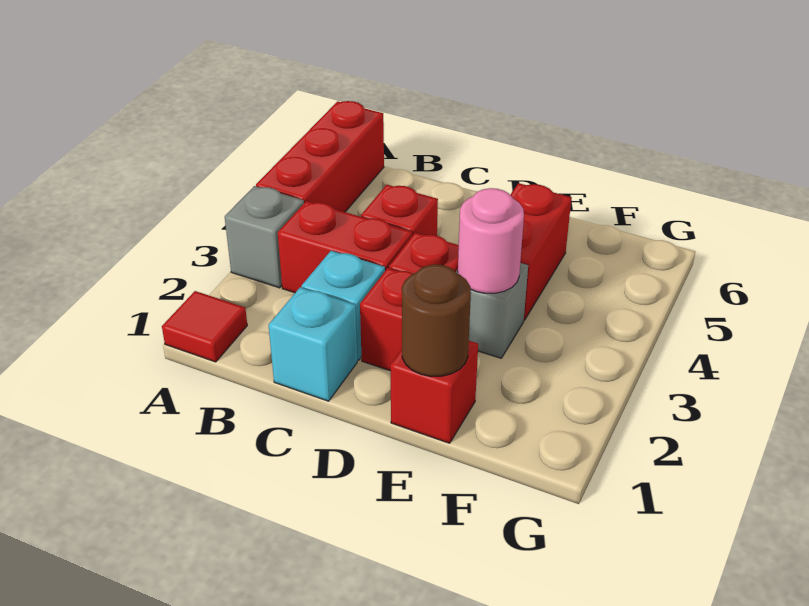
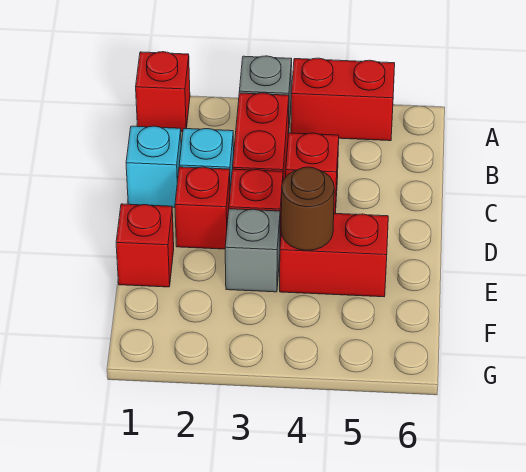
red 1x1 tile [162,291,247,362] -> red 1x1 brick [136,52,190,132]
red 1x3 brick [256,101,384,212] -> red 1x2 brick [291,58,395,141]
brown 1x1 round brick [402,264,471,377] -> brown 1x1 round brick moved to [281,167,334,251]
pink 1x1 round brick [458,188,524,293] -> none

